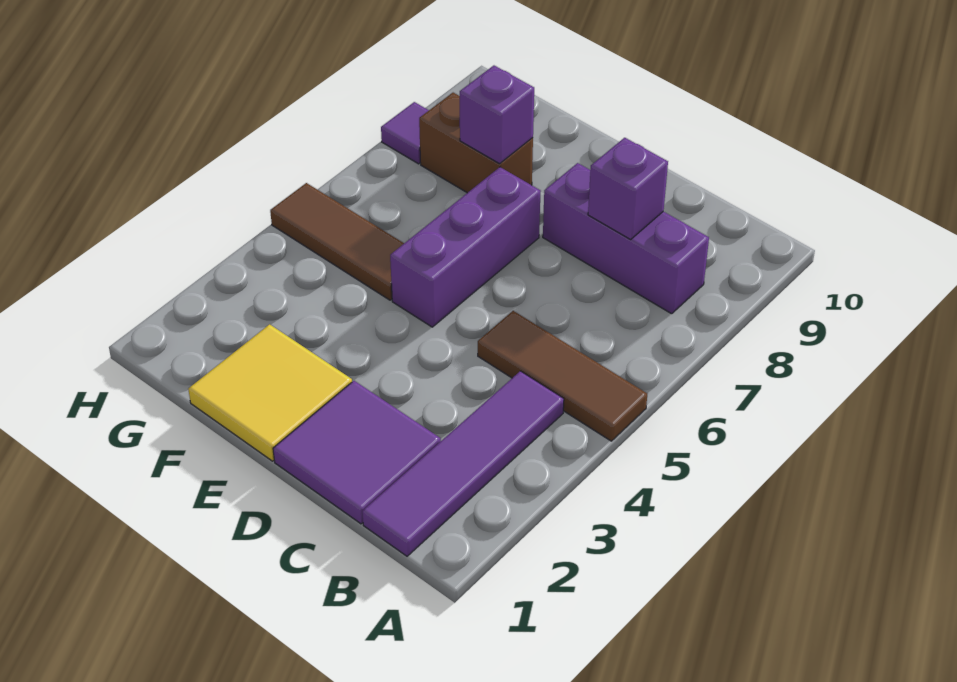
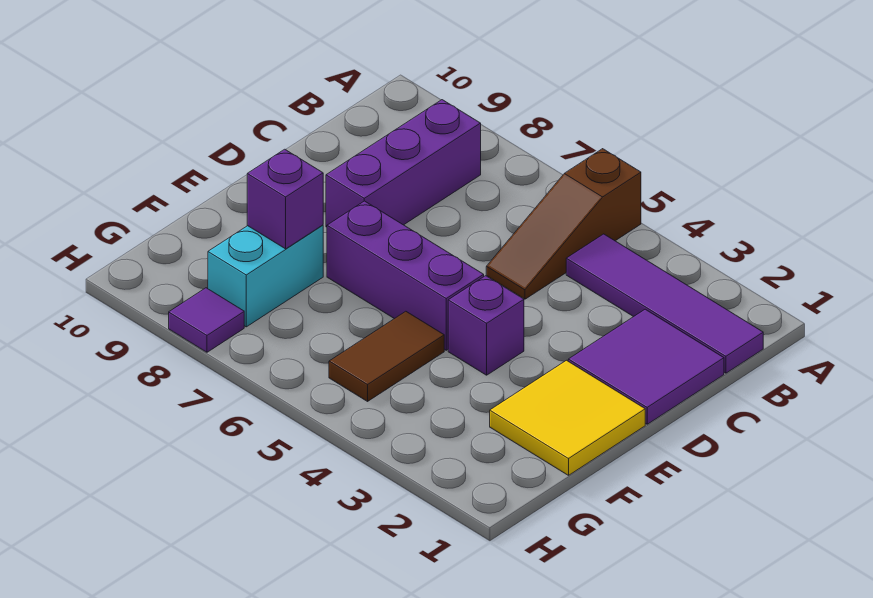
brown 1x3 tile [478,311,647,441] -> brown 1x3 slope [486,149,641,299]
purple 1x1 brick [588,138,668,239] -> purple 1x1 brick moved to [448,276,524,375]
brown 1x3 tile [270,183,404,300] -> brown 1x2 tile [329,311,444,401]
brown 1x2 brick [419,93,533,193] -> cyan 1x2 brick [208,225,323,327]

